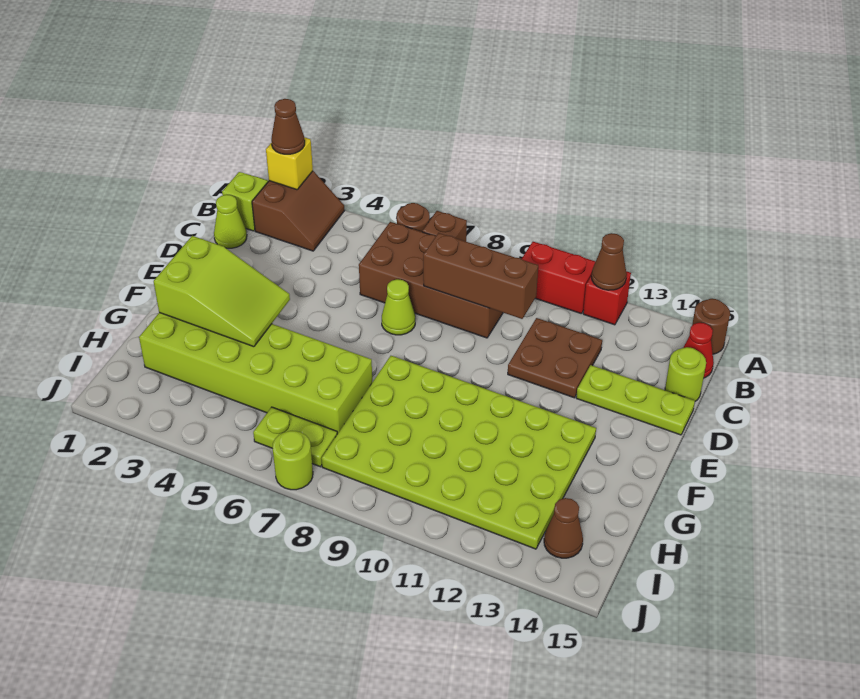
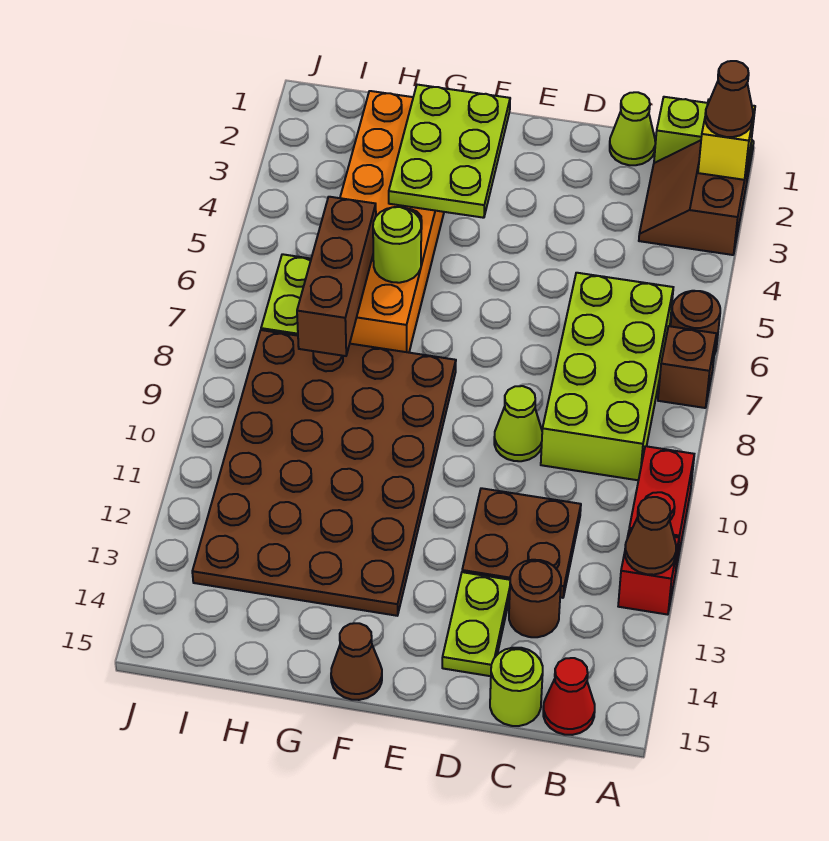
brown 2x2 slope [252,171,345,251] -> brown 2x2 slope turned to [639,140,750,255]
brown 1x1 round brick [692,299,730,354] -> brown 1x1 round brick moved to [509,560,561,637]
brown 2x4 brick [359,222,503,338] -> lime 2x4 brick [541,273,673,480]
brown 1x3 brick [423,233,538,319] -> brown 1x3 brick moved to [297,197,376,356]
lime 1x1 cone [382,279,415,335] -> lime 1x1 cone moved to [494,386,542,461]
lime 1x3 plate [576,365,695,435] -> lime 1x2 plate [442,572,510,676]
lime 2x3 slope [154,236,290,347] -> lime 2x3 plate [389,85,510,218]
lime 4x6 plate [321,356,596,549] -> brown 4x6 plate [192,330,456,616]
lime 2x6 brick [139,313,372,434] -> orange 2x6 brick [340,91,444,353]
brown 1x1 cone [544,498,583,558] -> brown 1x1 cone moved to [331,623,382,700]
lime 1x1 round brick [272,431,313,490] -> lime 1x1 round brick moved to [373,207,421,283]

